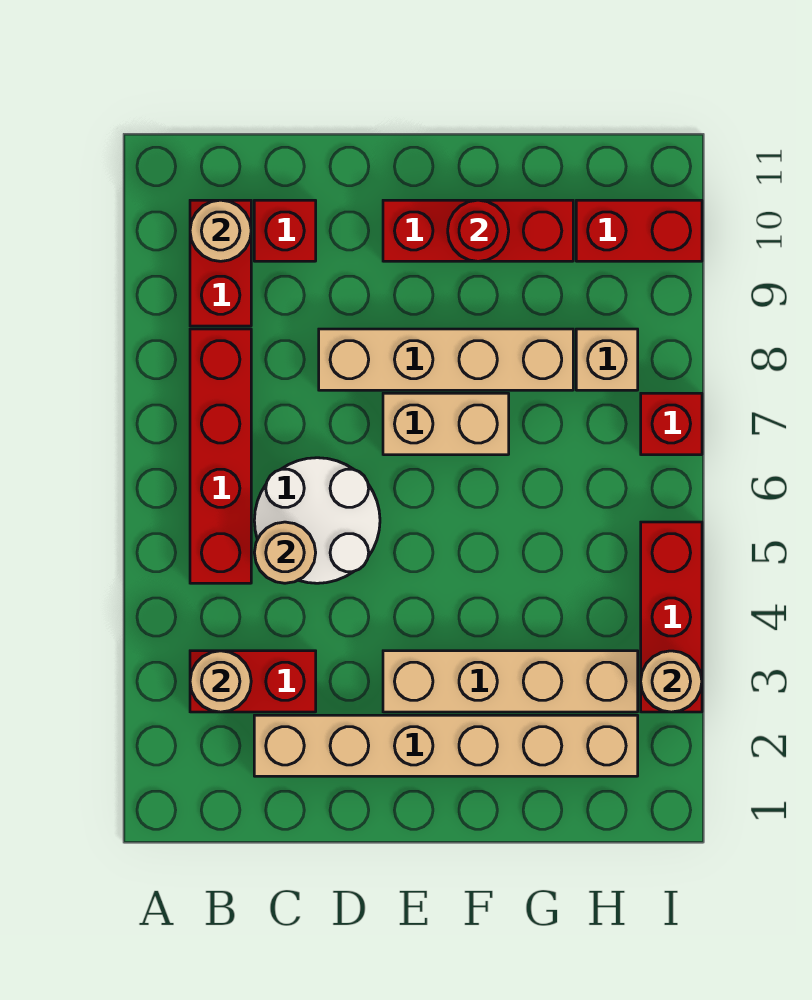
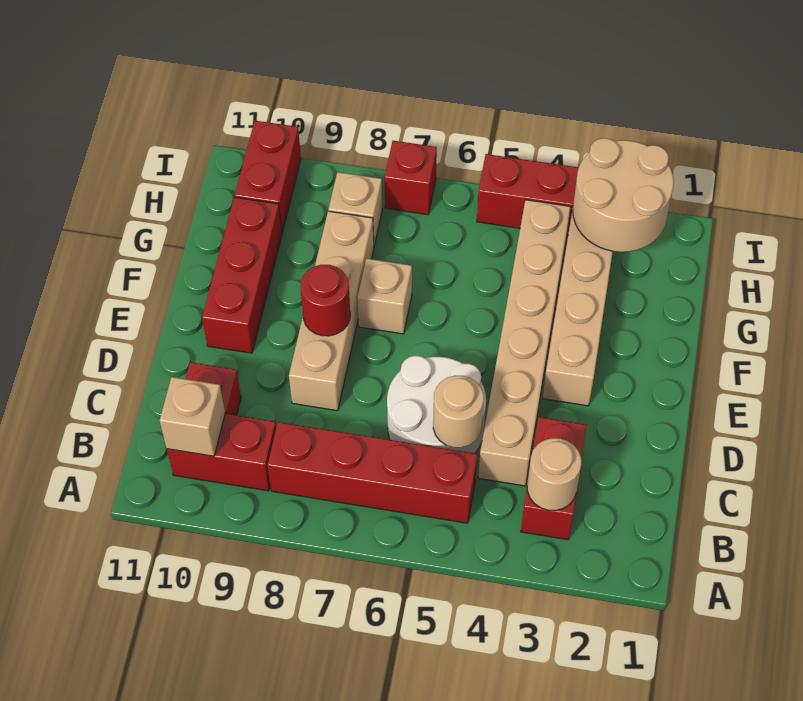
tan 1x1 round brick [190,200,251,261] -> tan 1x1 brick [160,377,225,456]
tan 1x6 brick [254,715,638,776] -> tan 1x6 brick moved to [478,200,570,486]
tan 1x2 brick [383,393,509,455] -> tan 1x1 brick [357,259,412,334]
red 1x1 round brick [448,200,509,261] -> red 1x1 round brick moved to [300,265,350,336]
tan 1x1 round brick [641,651,702,712] -> tan 2x2 round brick [573,138,674,252]

